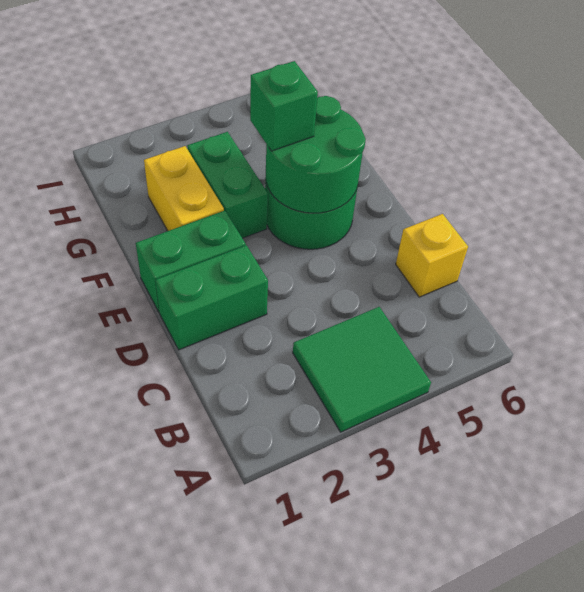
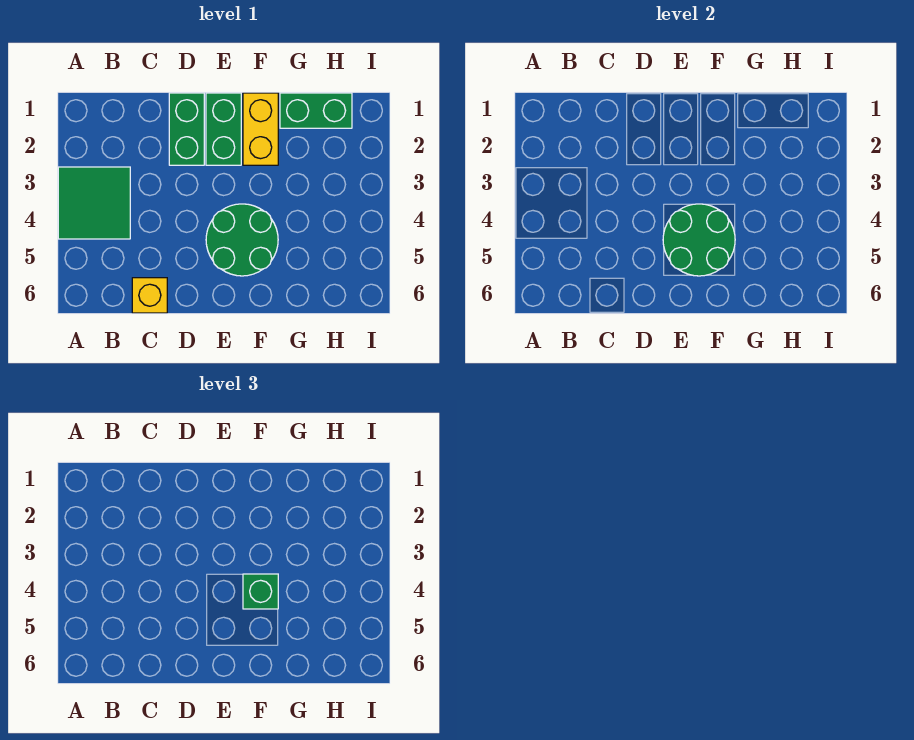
yellow 1x2 brick [144,146,224,231] -> yellow 1x2 brick turned to [243,93,278,165]
green 1x2 brick [187,132,268,238] -> green 1x2 brick moved to [280,93,352,128]

